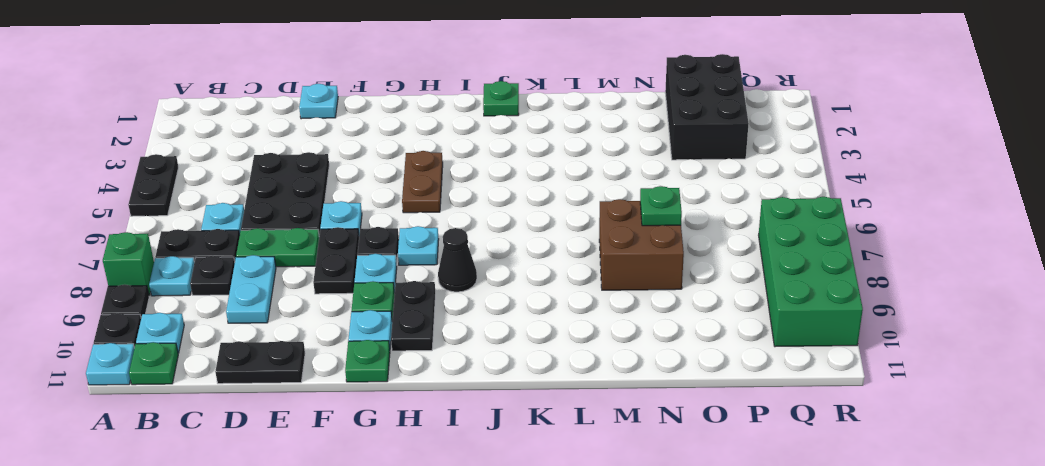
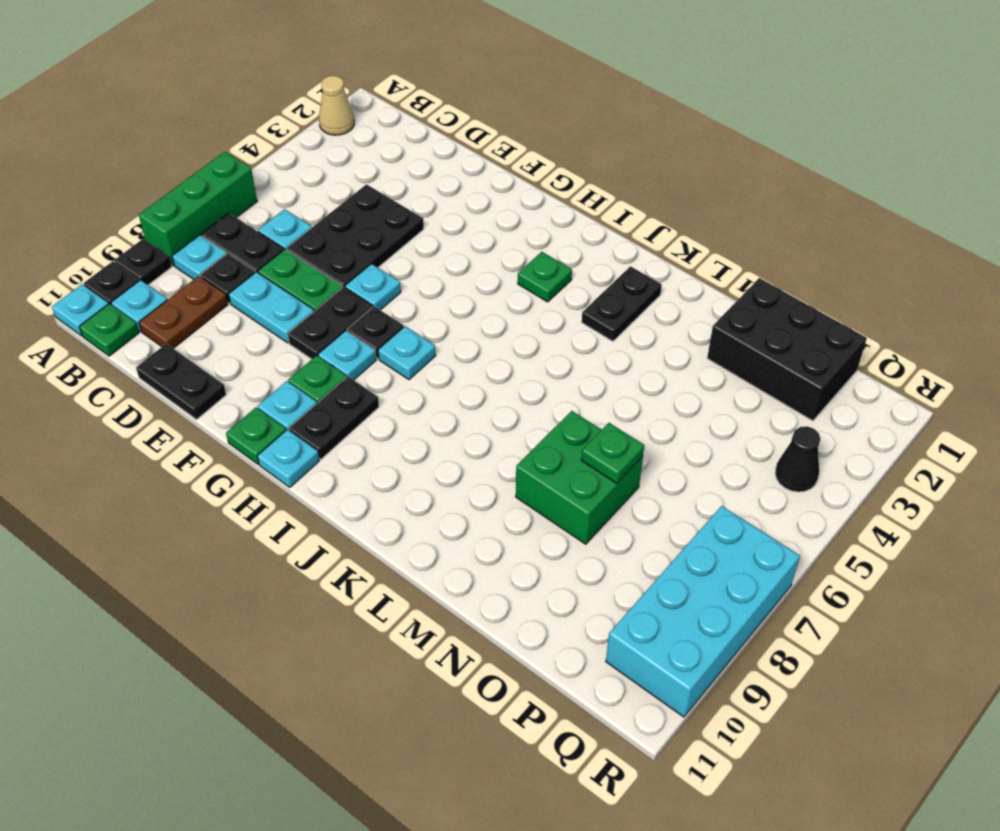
none -> tan 1x1 cone [319,76,354,135]
black 1x2 plate [128,154,178,216] -> black 1x2 plate moved to [582,266,662,341]
green 1x1 brick [103,232,154,296] -> green 1x3 brick [139,152,257,266]
cyan 1x2 plate [226,255,276,323] -> cyan 1x2 plate turned to [229,272,314,343]
cyan 1x1 plate [299,84,338,119] -> cyan 1x1 plate moved to [257,429,319,487]
brown 1x2 plate [402,151,443,213] -> brown 1x2 plate moved to [139,276,228,349]
black 1x1 cone [438,228,477,292] -> black 1x1 cone moved to [775,426,820,492]
green 1x1 plate [483,81,519,116] -> green 1x1 plate moved to [518,252,572,302]
brown 2x2 brick [599,199,684,290] -> green 2x2 brick [516,411,643,544]
black 2x3 brick [665,54,749,160] -> black 2x3 brick turned to [707,278,867,421]
green 2x4 brick [759,197,863,347] -> cyan 2x4 brick [606,506,800,717]

